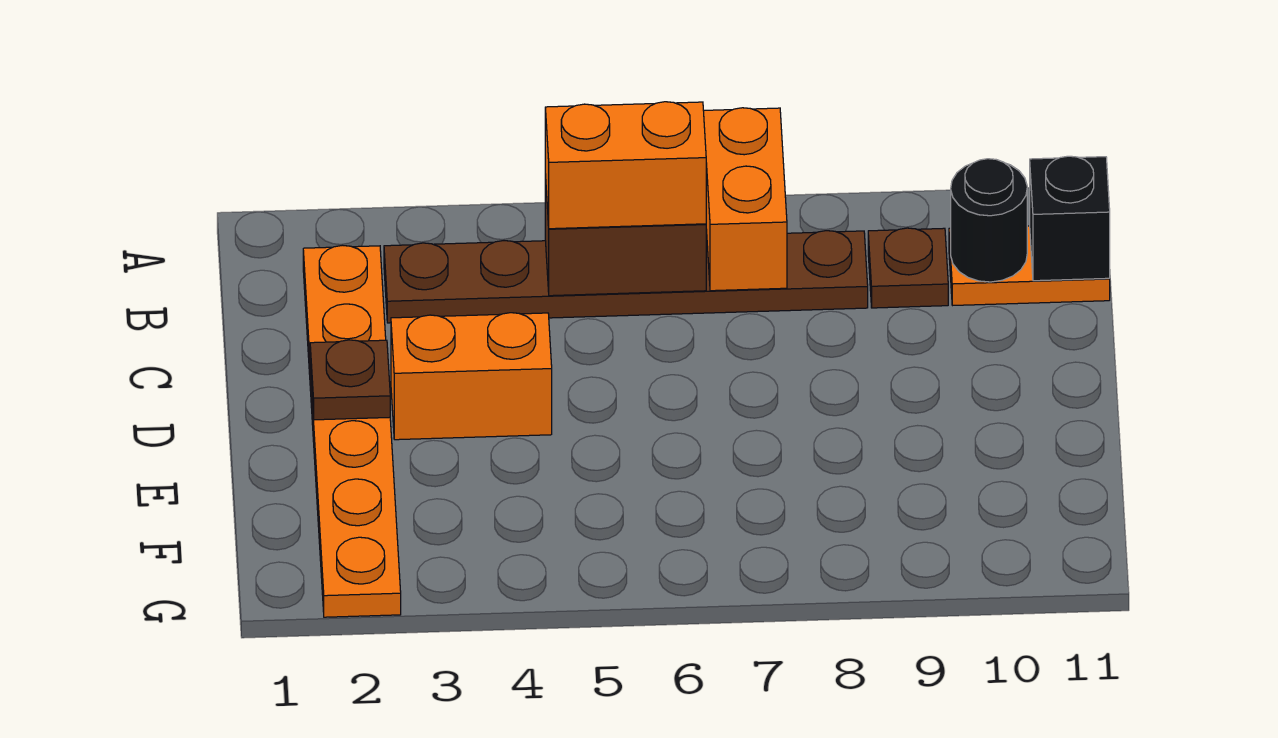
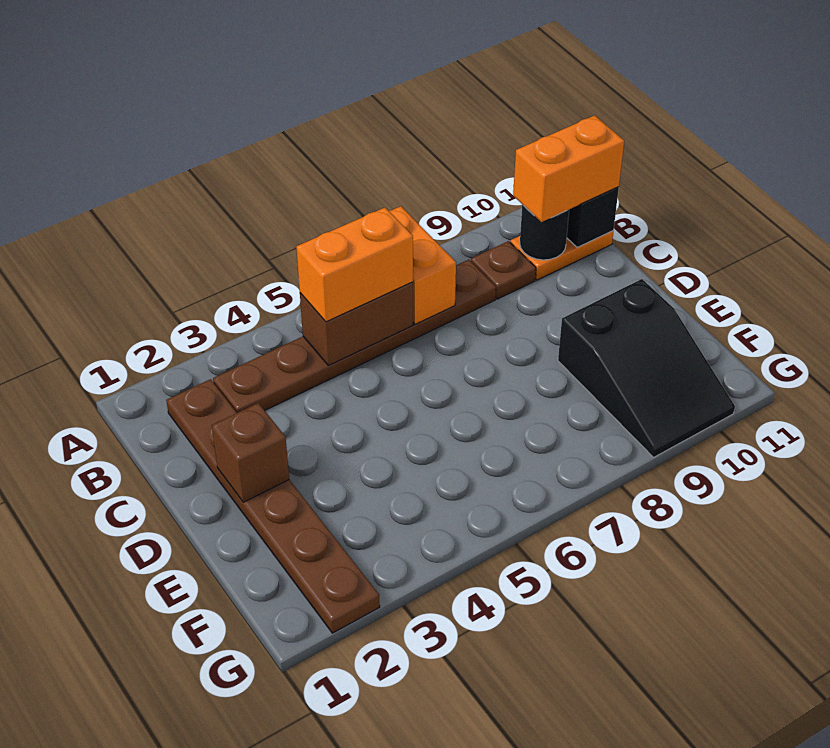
orange 1x6 plate [303,245,401,617] -> brown 1x6 plate [166,379,380,633]
brown 1x1 plate [310,340,390,420] -> brown 1x1 brick [212,403,289,502]
orange 1x2 brick [391,313,552,440] -> orange 1x2 brick moved to [513,115,624,222]
none -> black 2x3 slope [558,279,735,457]

